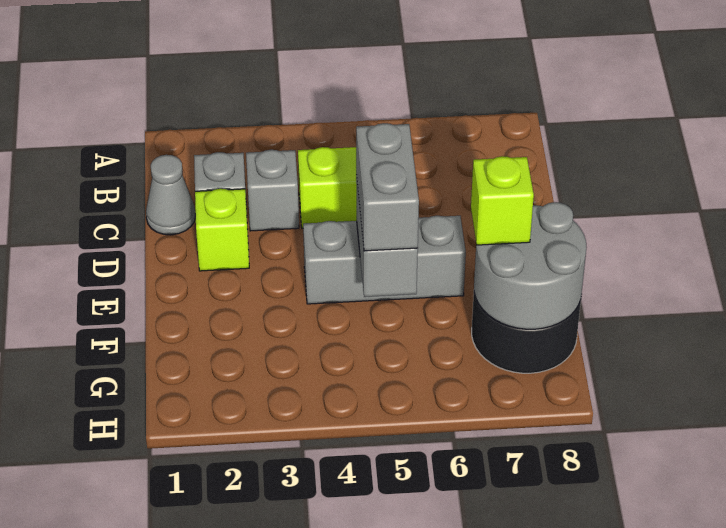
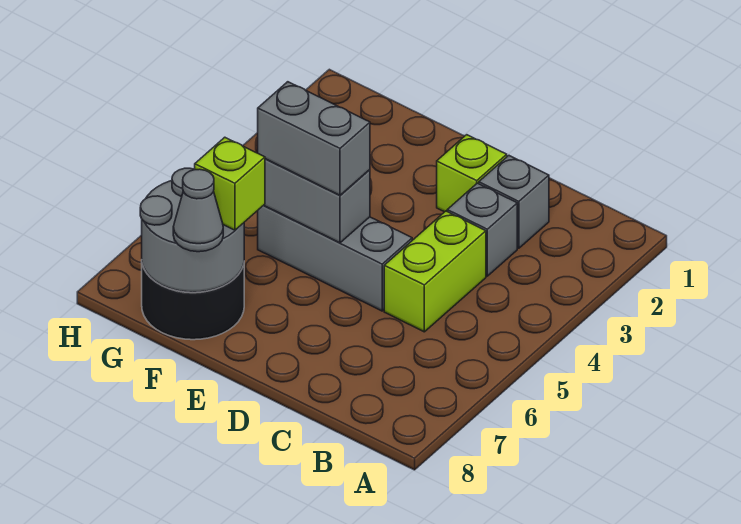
grey 1x1 cone [146,155,195,235] -> grey 1x1 cone moved to [173,169,223,252]
grey 1x3 brick [303,216,466,304] -> grey 1x3 brick turned to [258,205,412,311]

